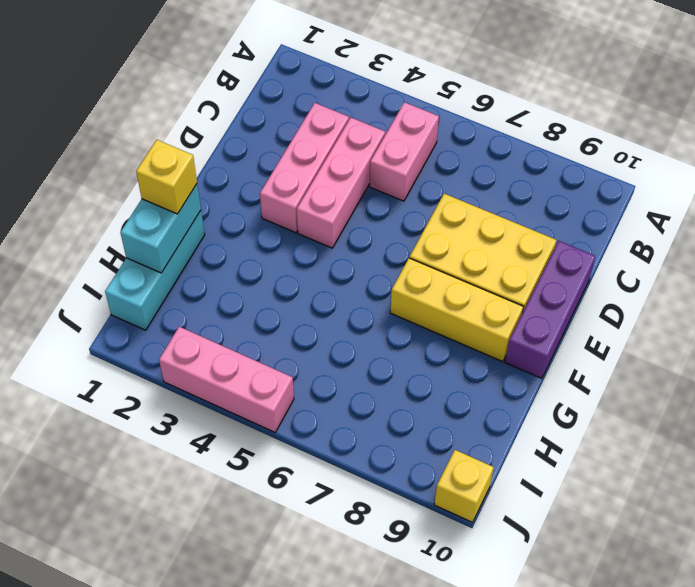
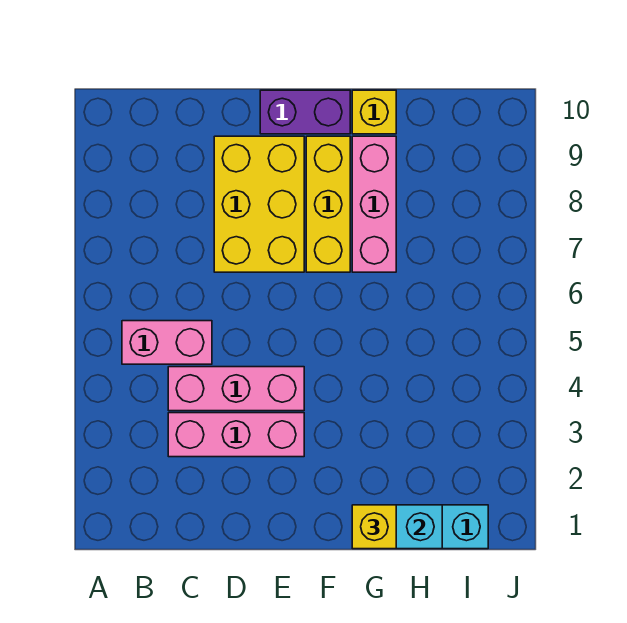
purple 1x3 brick [505,241,595,378] -> purple 1x2 brick [260,90,350,134]
pink 1x3 brick [159,327,294,432] -> pink 1x3 brick moved to [352,136,396,272]
yellow 1x1 brick [434,450,494,522] -> yellow 1x1 brick moved to [352,90,396,134]

